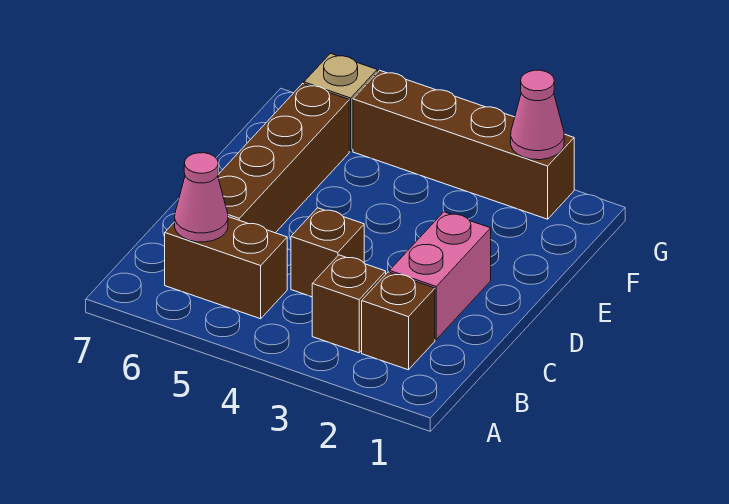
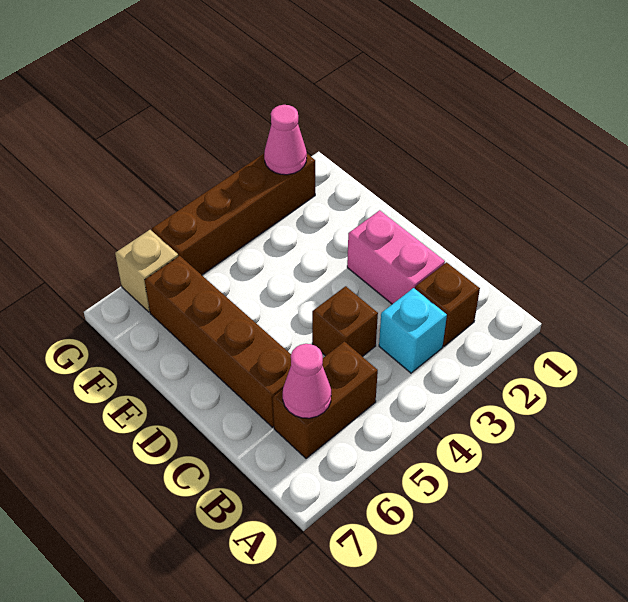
brown 1x1 brick [312,255,386,353] -> cyan 1x1 brick [379,288,447,373]

